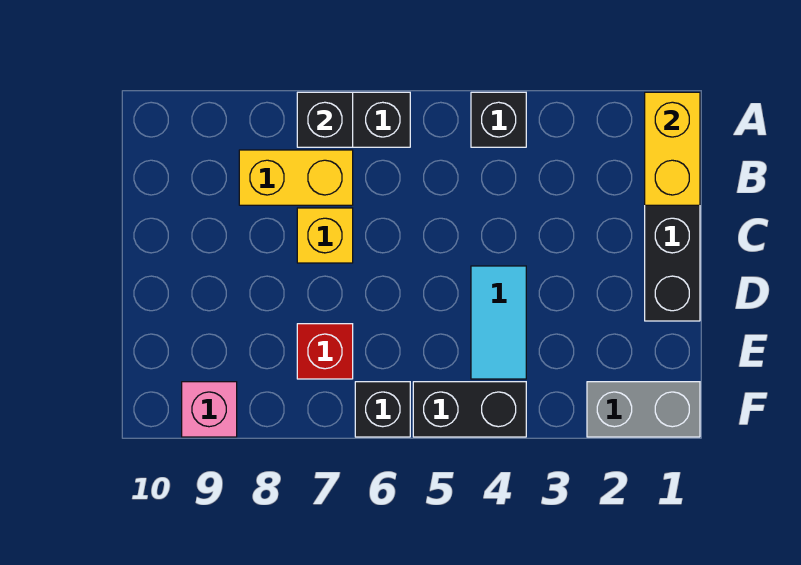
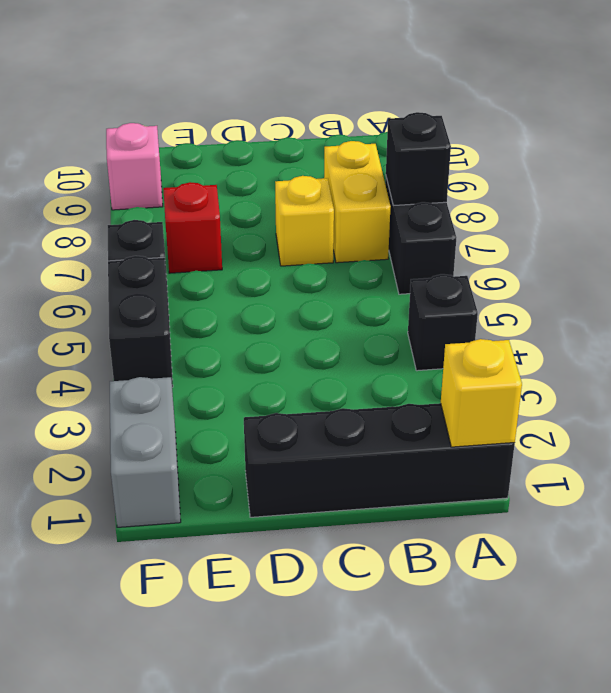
yellow 1x2 brick [645,92,700,205] -> yellow 1x1 brick [441,339,522,447]
cyan 1x2 tile [471,266,526,379] -> none

